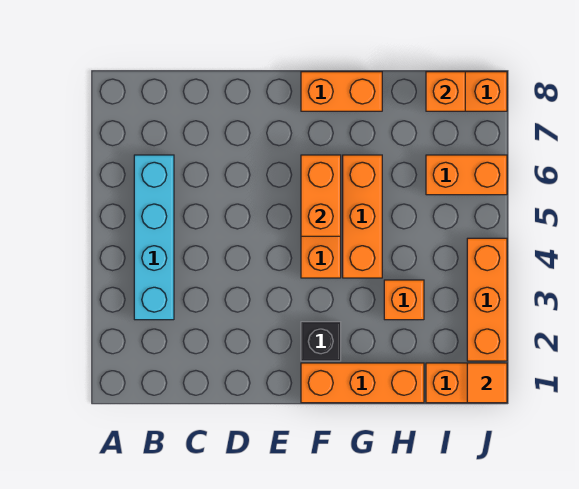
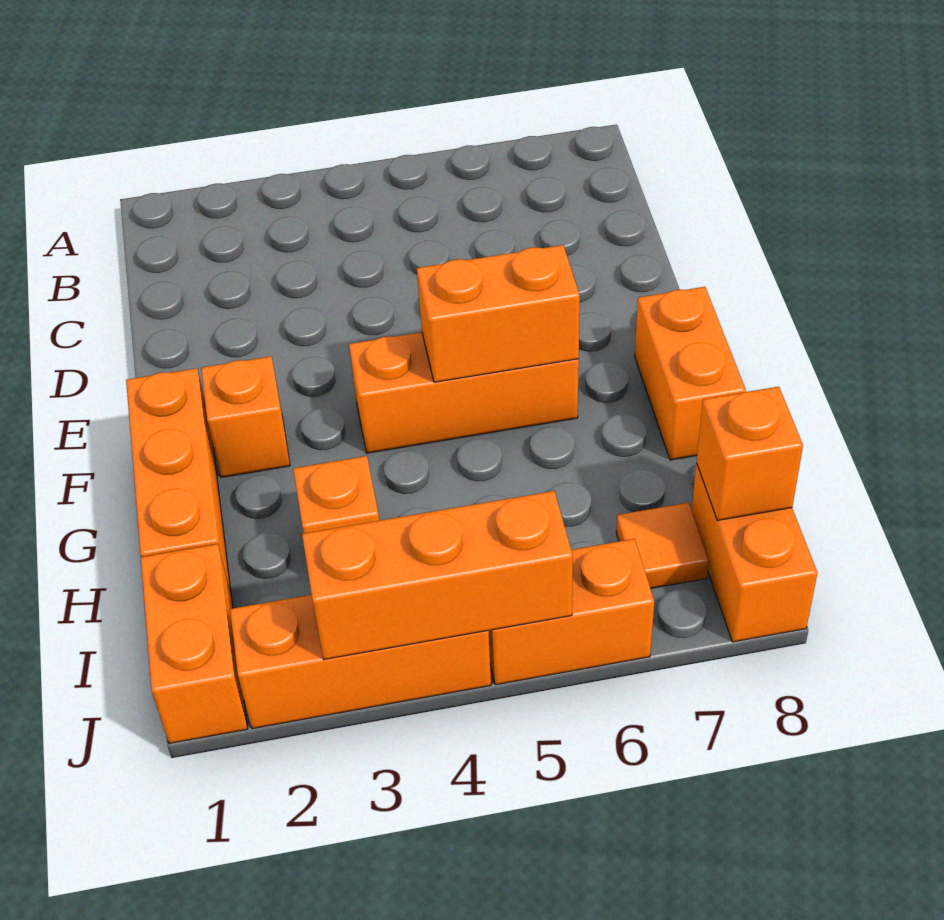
cyan 1x4 brick [134,155,174,320] -> none
black 1x1 brick [301,322,341,361] -> orange 1x1 brick [201,356,290,477]
orange 1x3 brick [343,155,382,278] -> orange 1x3 brick moved to [302,491,573,659]
orange 1x2 brick [426,155,507,195] -> orange 1x2 brick turned to [488,539,654,685]
orange 1x1 tile [467,363,507,403] -> orange 1x1 tile moved to [616,503,709,588]

